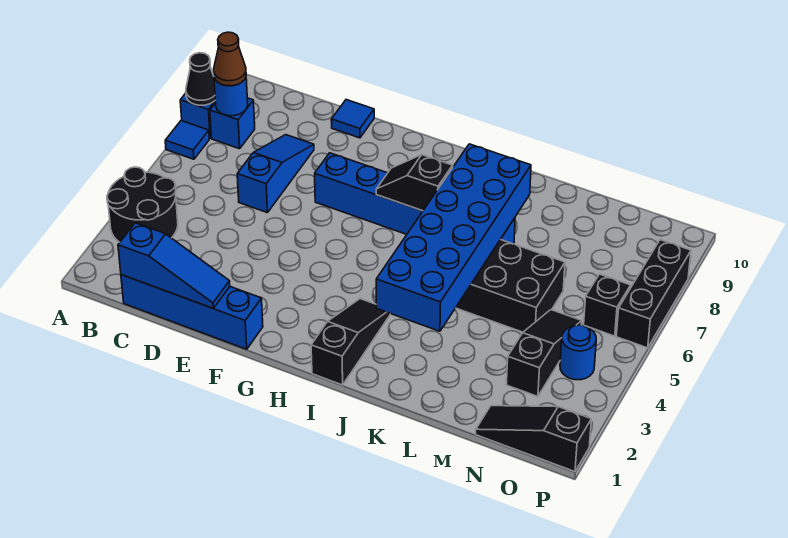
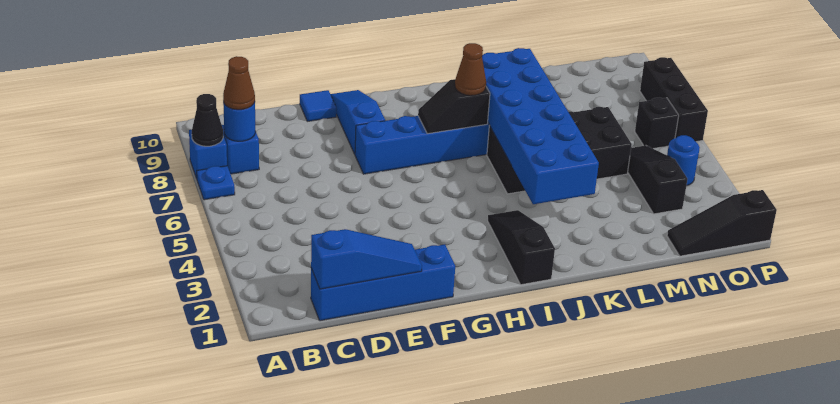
black 2x2 round brick [107,167,178,242] -> none
blue 1x1 tile [165,121,209,159] -> blue 1x1 plate [197,166,235,200]
blue 1x3 slope [237,135,314,213] -> blue 1x3 slope moved to [331,90,385,154]
none -> brown 1x1 cone [455,43,486,96]

